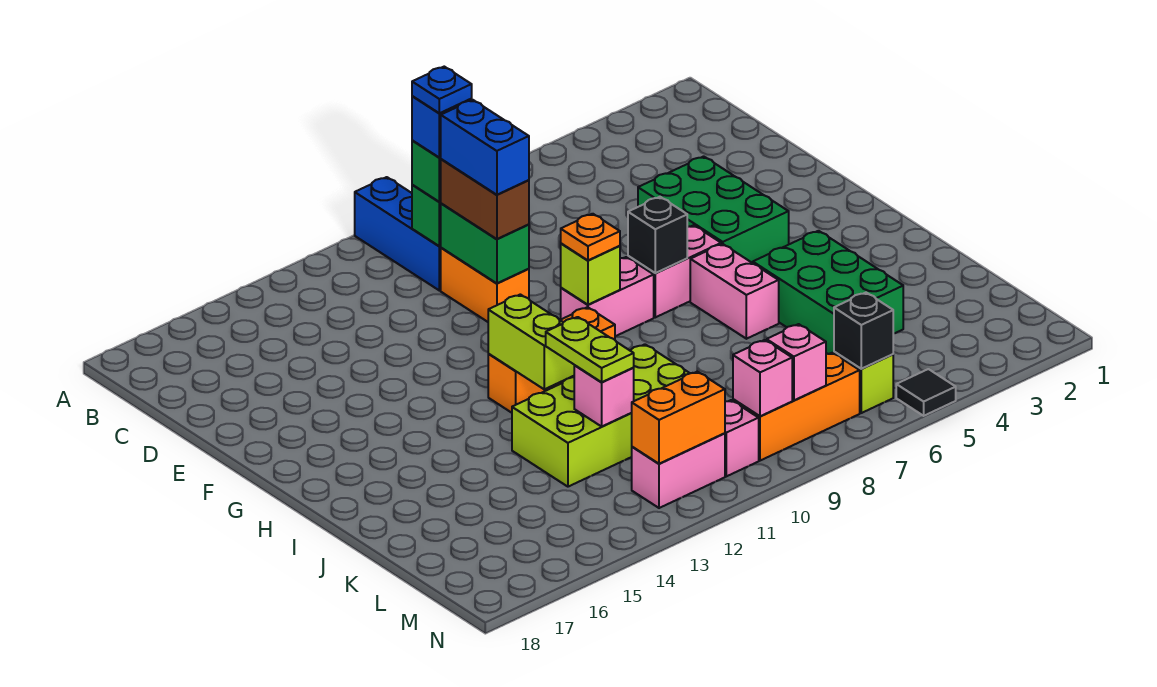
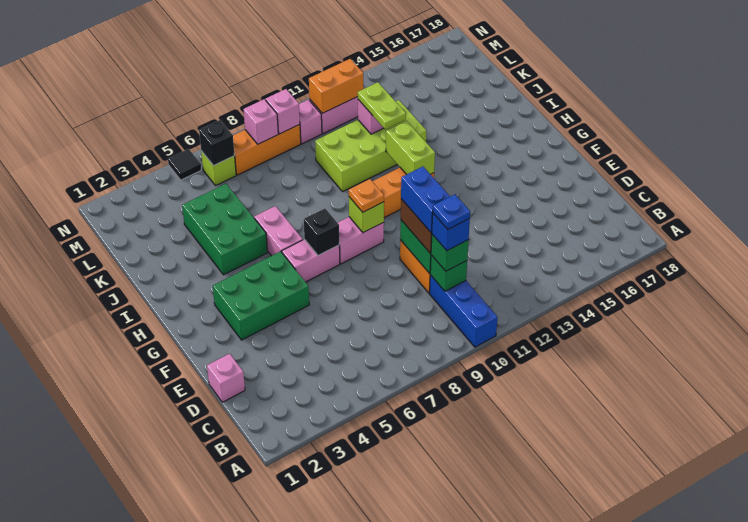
none -> pink 1x1 brick [207,354,245,402]
green 2x3 brick [638,156,789,263] -> green 2x3 brick turned to [213,251,309,340]

